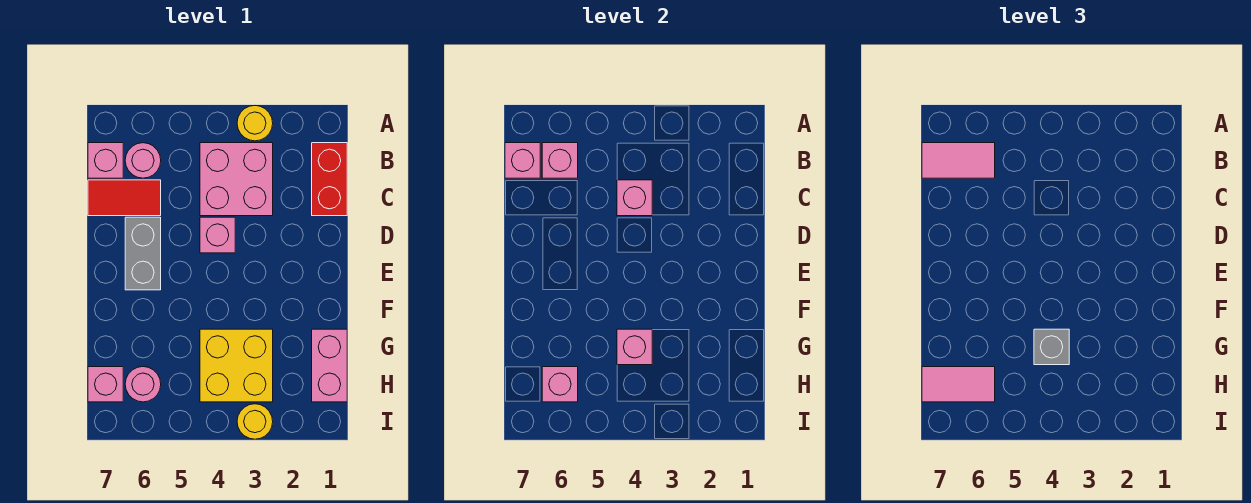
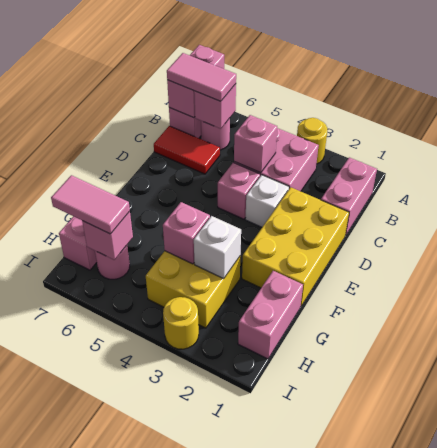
red 1x2 brick [312,143,347,216] -> pink 1x2 brick [321,157,377,236]
pink 1x1 brick [505,143,540,178] -> pink 1x2 brick [167,45,224,118]
none -> yellow 2x3 brick [242,187,349,307]
none -> white 1x1 brick [245,175,289,227]
grey 1x2 brick [125,217,161,290] -> none
none -> white 1x1 brick [194,216,241,279]
grey 1x1 brick [1034,329,1069,365] -> none

